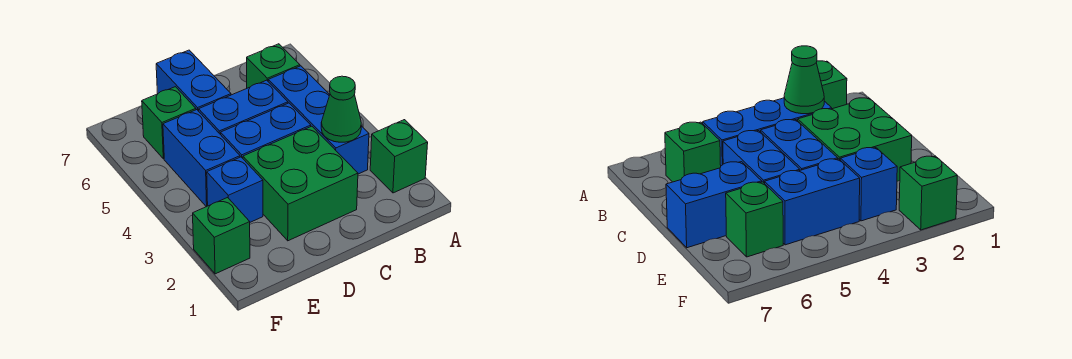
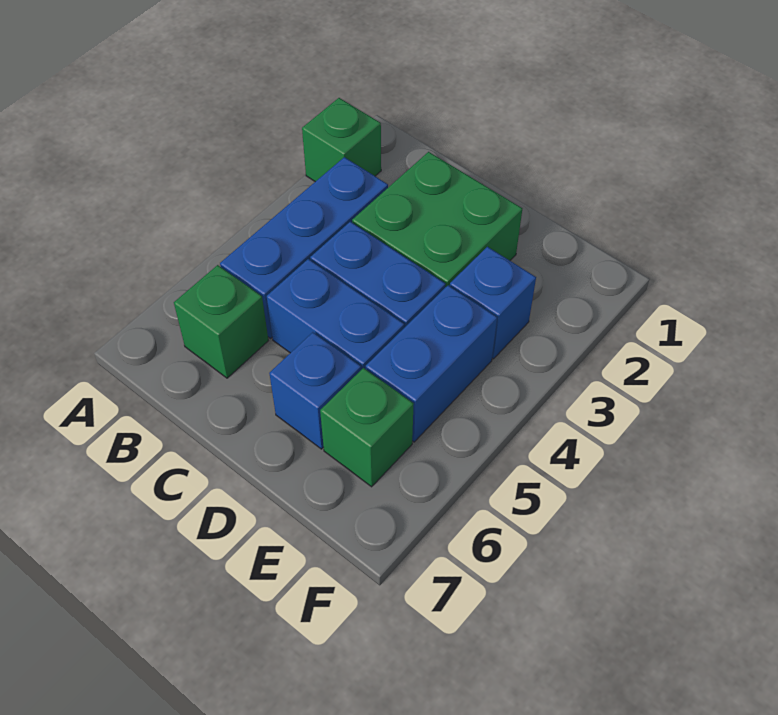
green 1x1 cone [321,76,361,142] -> none
blue 1x2 brick [156,50,231,111] -> blue 1x1 brick [269,332,361,449]
green 1x1 brick [193,198,250,274] -> none

